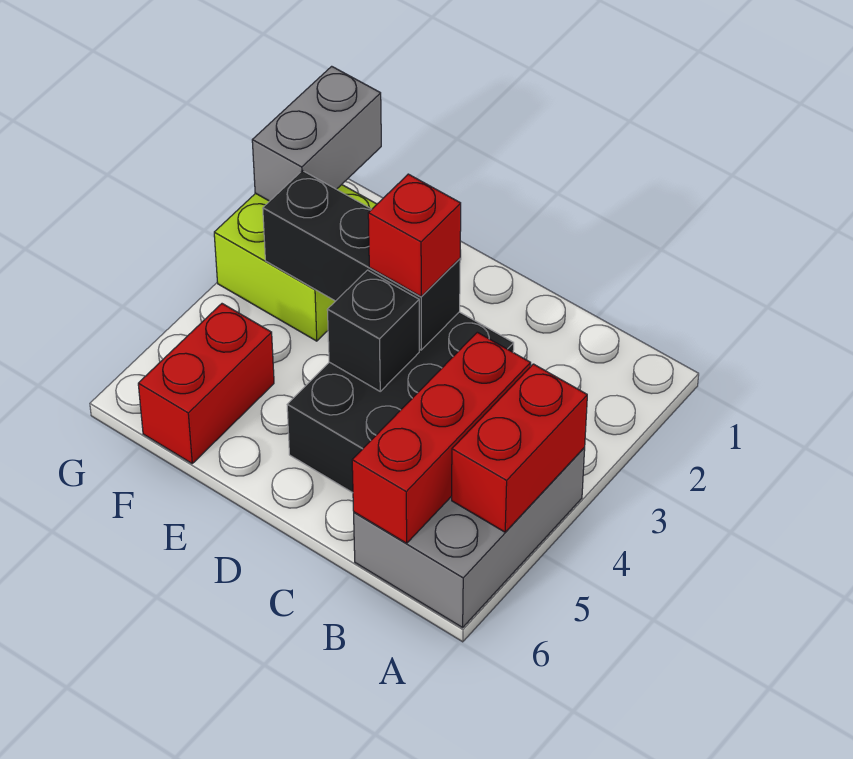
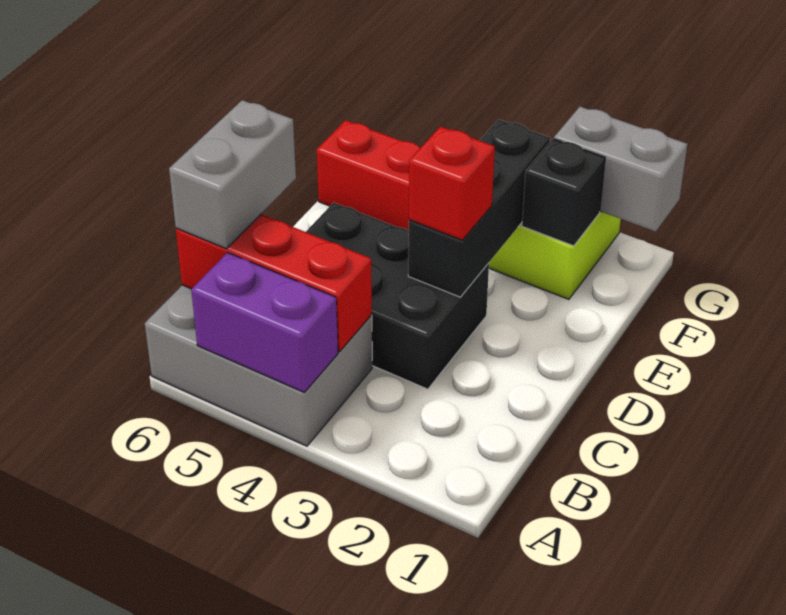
red 1x2 brick [452,364,587,532] -> purple 1x2 brick [191,253,338,393]
none -> grey 1x2 brick [169,100,296,249]
black 1x1 brick [327,270,419,391] -> black 1x1 brick moved to [522,139,605,246]

